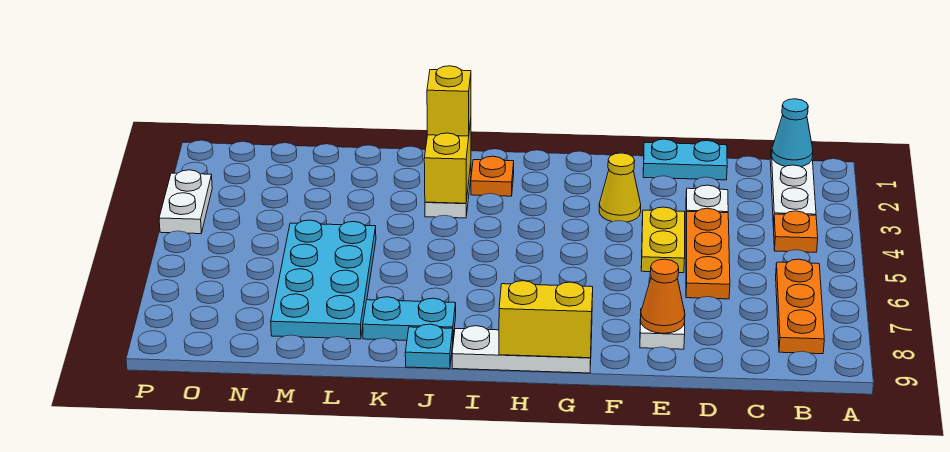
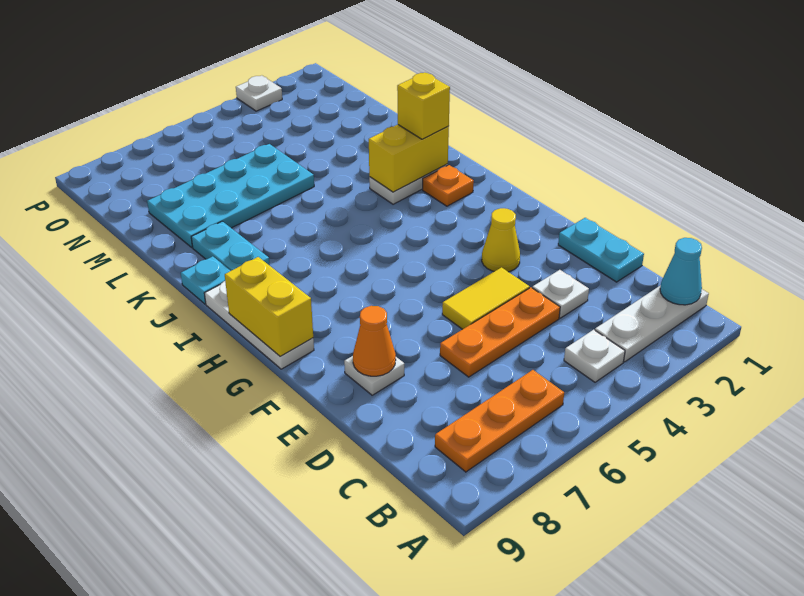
orange 1x1 plate [773,211,818,252] -> white 1x1 plate [564,330,625,382]
yellow 1x2 plate [641,207,685,273] -> yellow 1x2 tile [442,267,529,329]
white 1x2 plate [159,170,212,234] -> white 1x1 plate [236,76,282,111]

